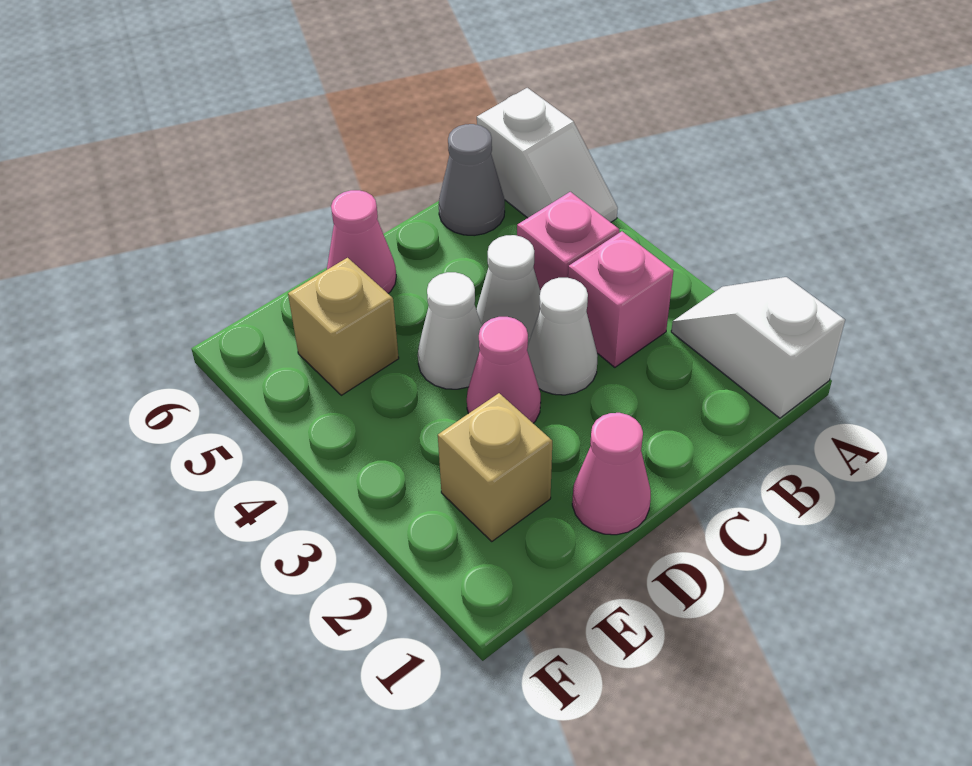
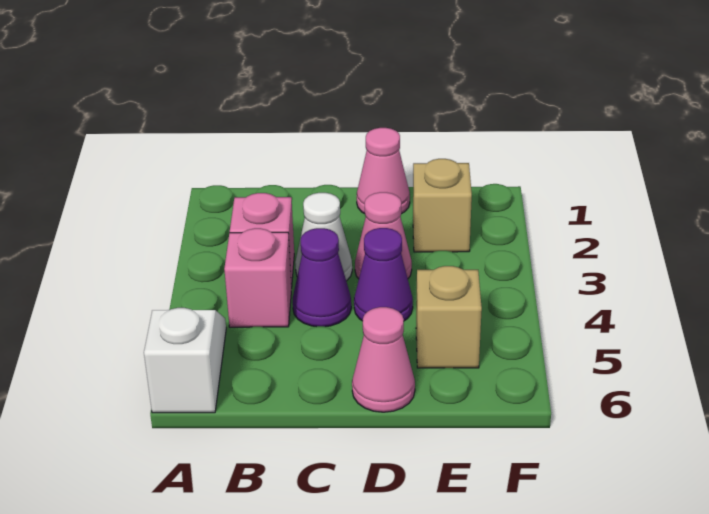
white 1x2 slope [671,277,845,418] -> none
grey 1x1 cone [439,124,505,236] -> none
white 1x1 cone [476,235,540,343] -> purple 1x1 cone [293,228,351,327]
white 1x1 cone [418,272,482,389] -> purple 1x1 cone [354,228,413,321]

